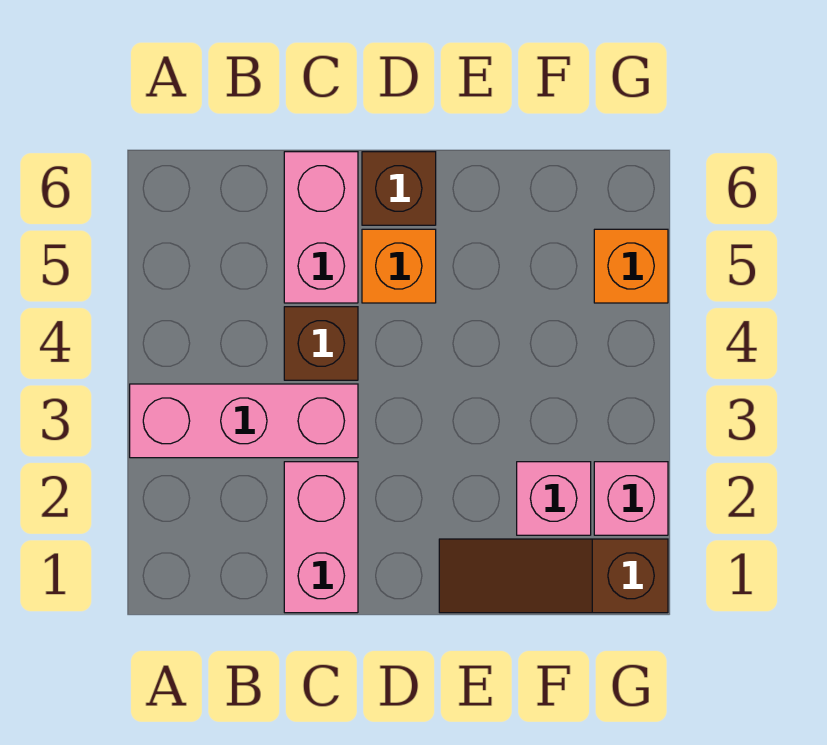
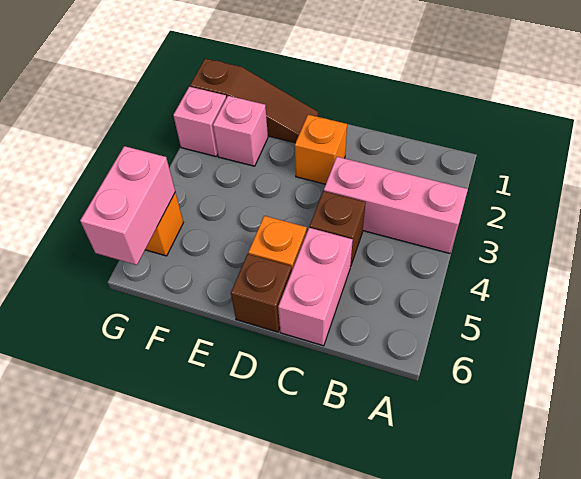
pink 1x2 brick [284,462,358,613] -> pink 1x2 brick moved to [80,146,175,265]
none -> orange 1x1 brick [295,115,347,184]

